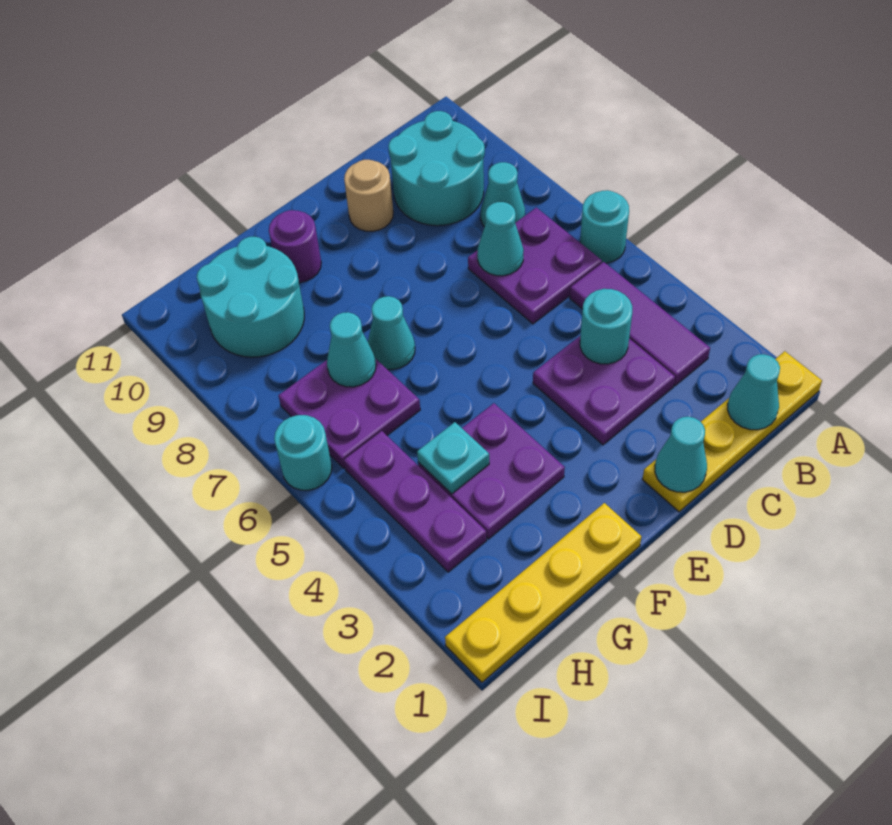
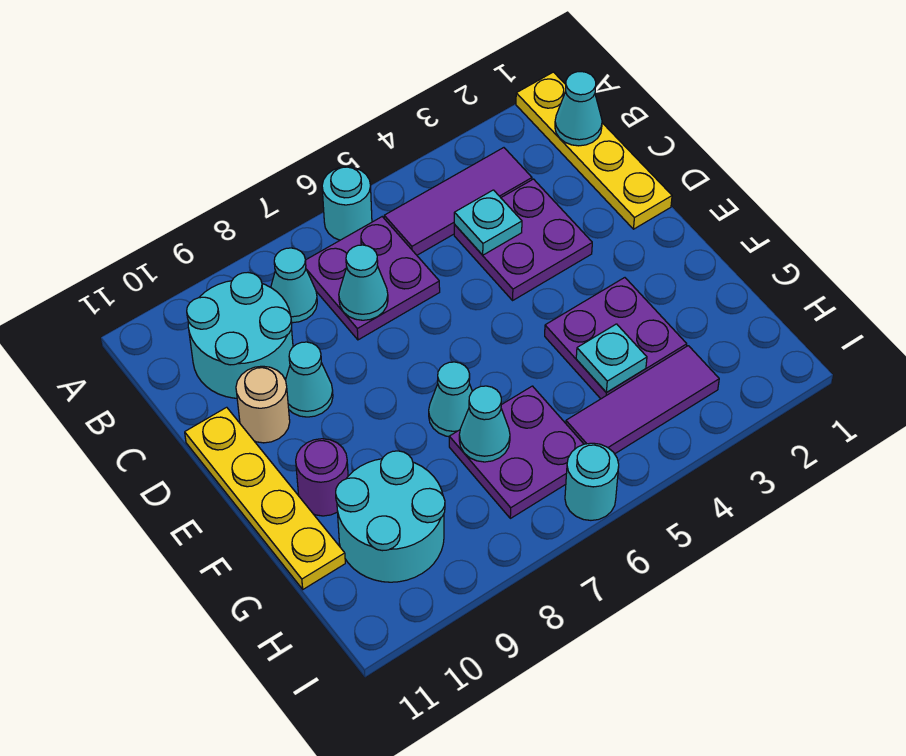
cyan 1x1 round brick [580,289,632,364] -> cyan 1x1 plate [454,190,522,255]
cyan 1x1 cone [655,417,707,492] -> cyan 1x1 cone moved to [286,342,333,417]
yellow 1x4 plate [445,503,641,682] -> yellow 1x4 plate moved to [185,407,345,589]
purple 1x3 plate [344,431,486,572] -> purple 1x3 tile [566,346,719,454]

